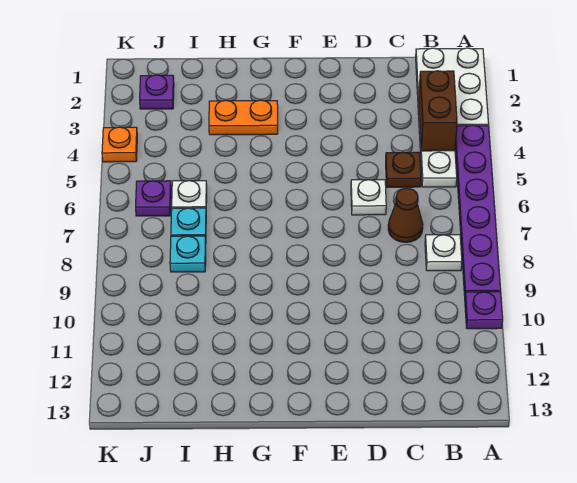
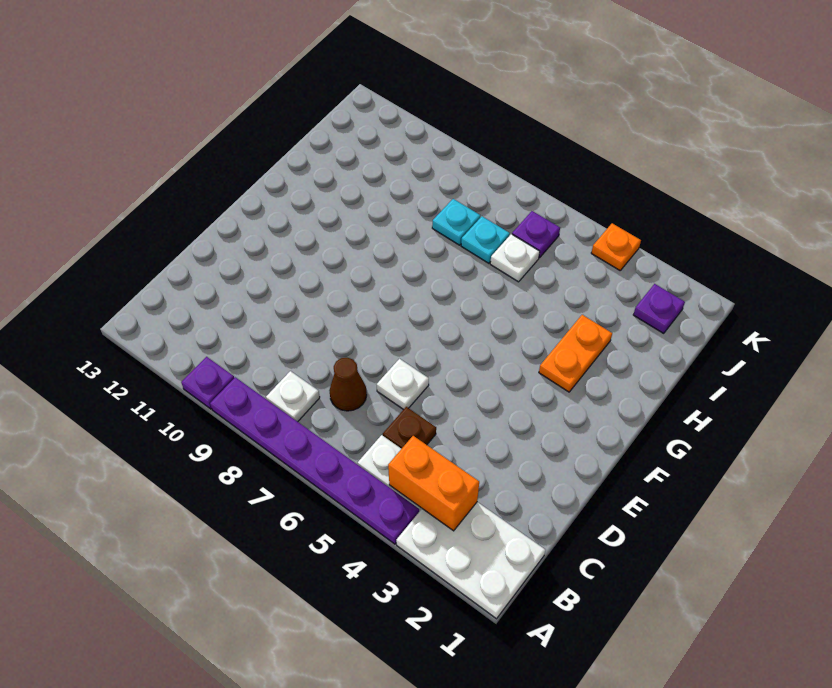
brown 1x2 brick [419,71,457,151] -> orange 1x2 brick [388,436,479,531]

